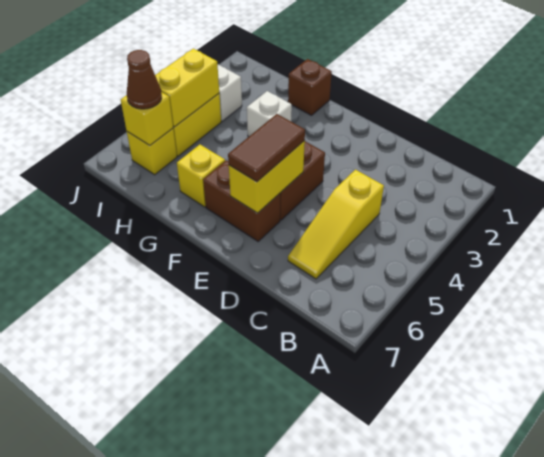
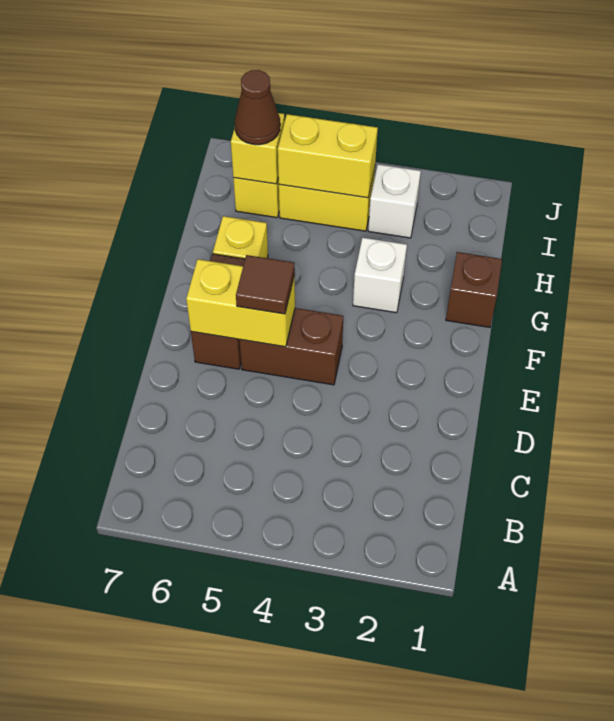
yellow 1x3 slope [288,170,384,279] -> none
brown 1x2 tile [228,114,305,182] -> brown 1x1 tile [236,255,295,314]

